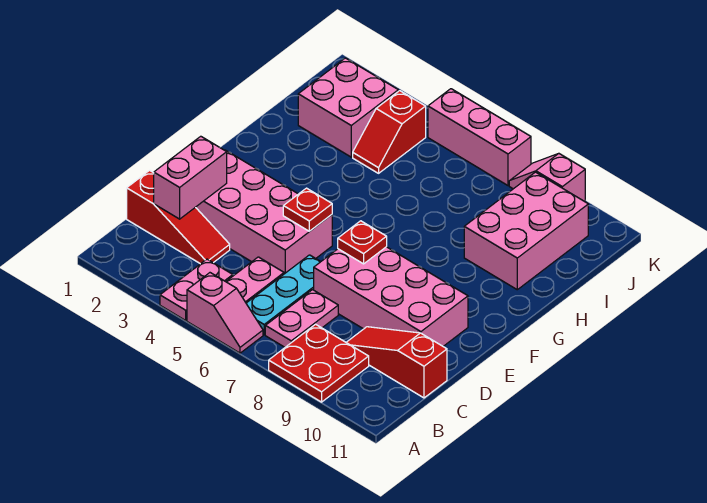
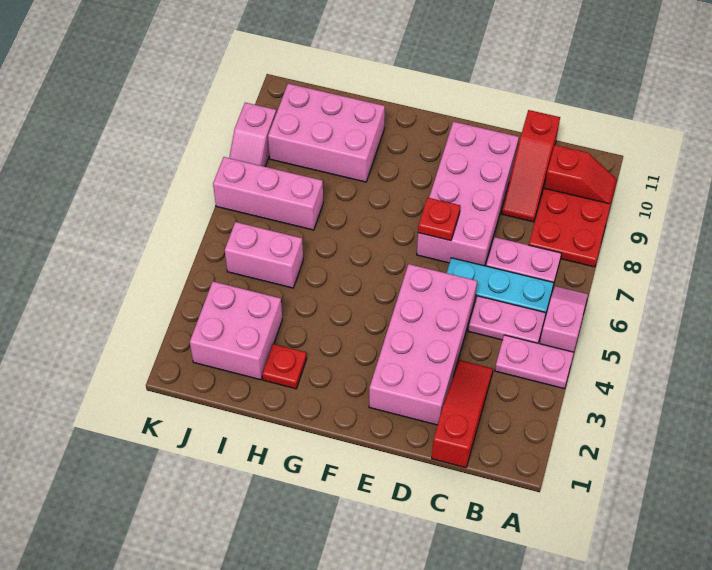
pink 1x2 brick [154,136,227,219] -> pink 1x2 brick moved to [225,222,303,288]
red 1x1 plate [283,188,332,231] -> red 1x1 plate moved to [262,344,307,389]
red 1x2 slope [353,91,426,173] -> red 1x2 slope moved to [544,145,617,204]
pink 1x3 brick [428,89,531,186] -> pink 1x3 brick turned to [213,157,323,230]

